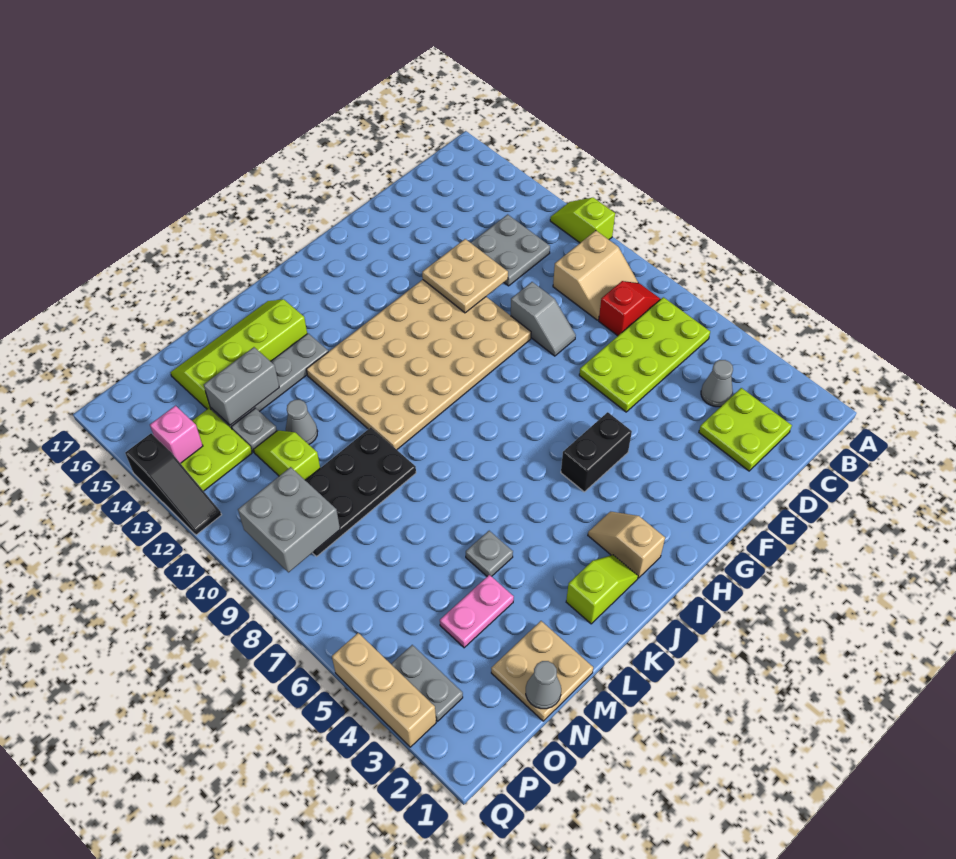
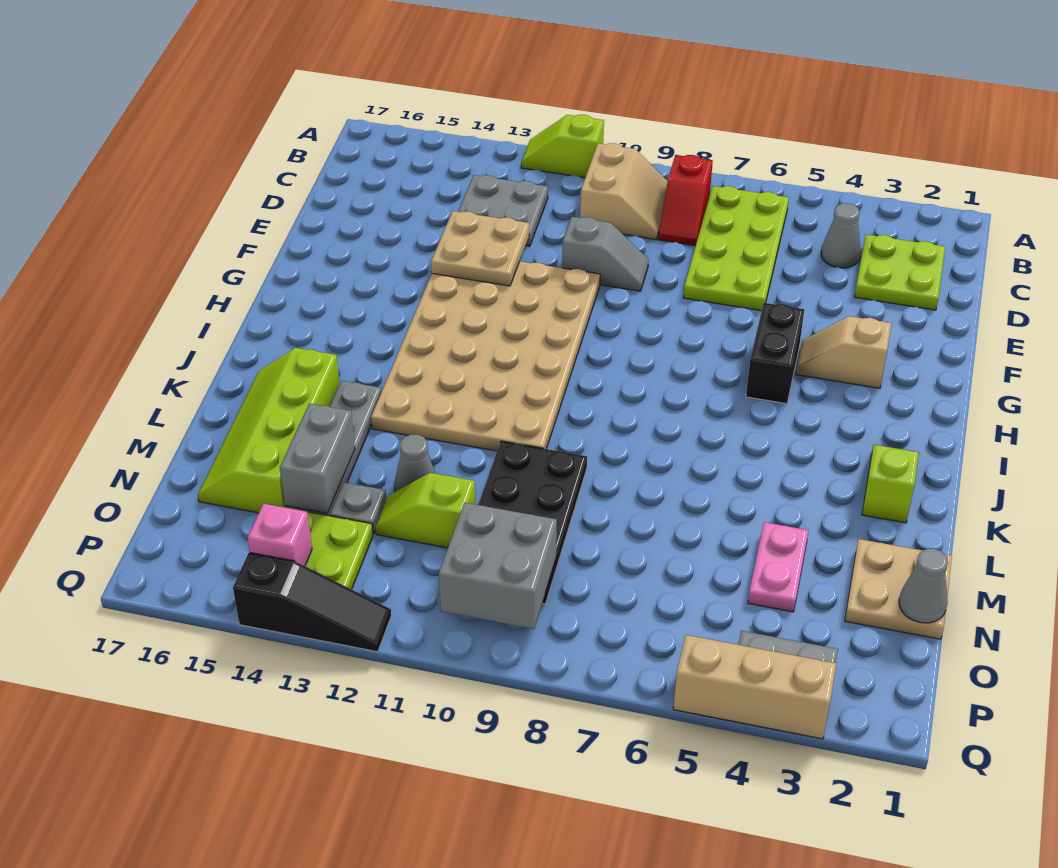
red 1x2 slope [599,281,661,336] -> red 1x2 slope turned to [658,155,713,246]
tan 1x2 slope [588,512,665,578] -> tan 1x2 slope moved to [796,316,892,388]
grey 1x1 plate [466,531,513,576] -> none

